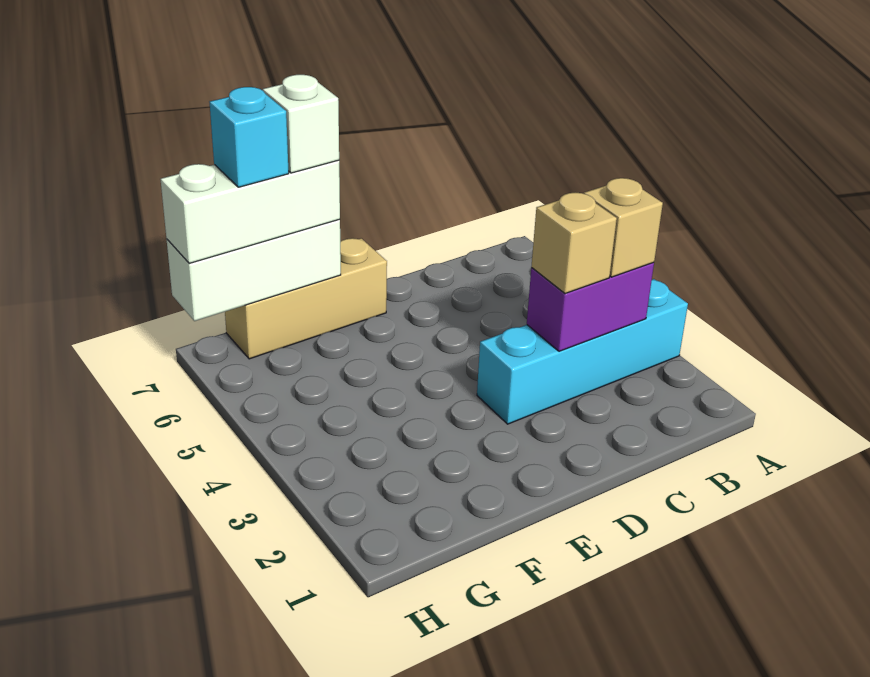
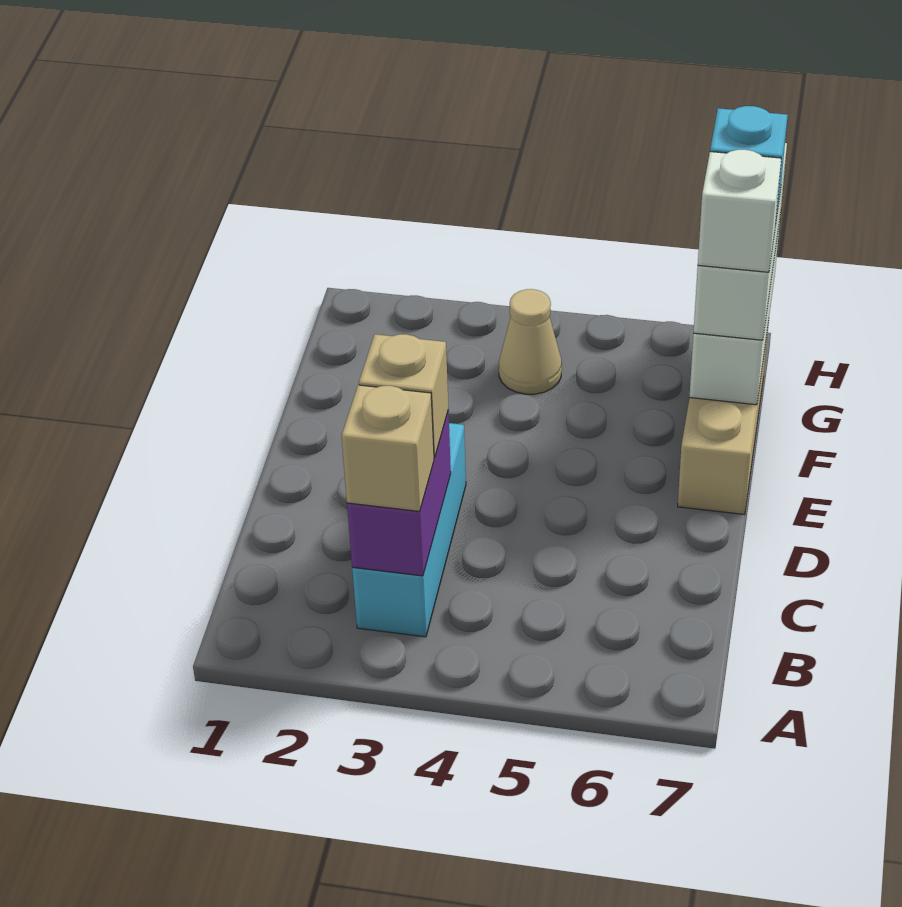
cyan 1x4 brick [477,279,688,424] -> cyan 1x3 brick [352,423,466,637]
none -> tan 1x1 cone [499,289,562,394]

